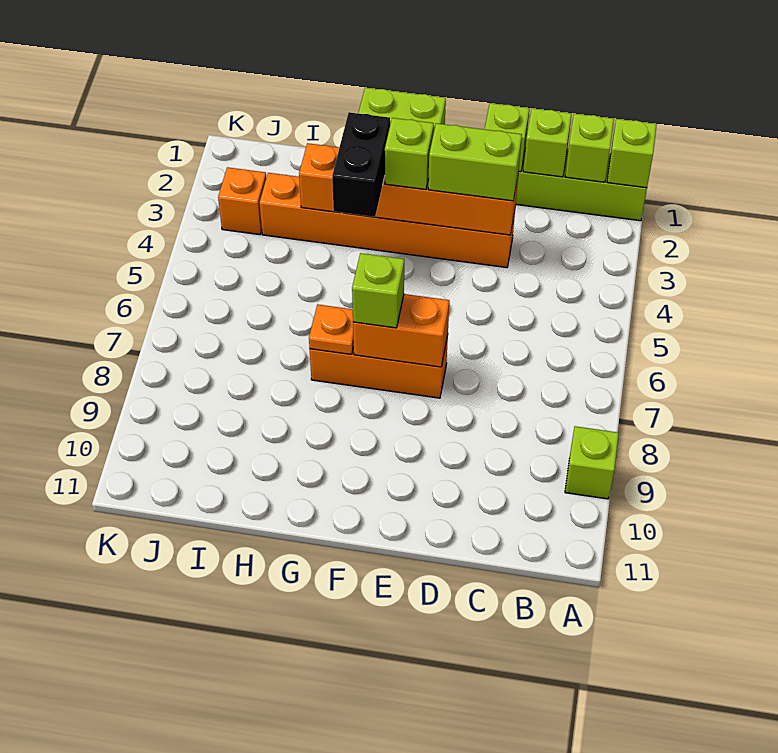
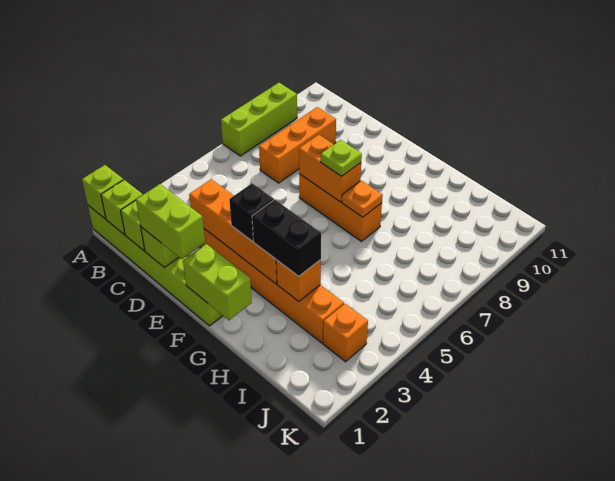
lime 1x1 brick [565,426,619,499] -> lime 1x3 brick [221,83,297,156]
none -> orange 1x3 brick [259,107,336,183]
lime 1x2 brick [428,123,522,201] -> lime 1x2 brick moved to [136,184,205,259]
lime 1x1 brick [385,118,434,190] -> black 1x1 brick [229,183,274,242]
lime 1x1 brick [352,253,404,328] -> lime 1x1 plate [321,140,362,176]
black 1x2 brick [332,112,390,217] -> black 1x2 brick turned to [252,200,321,276]

